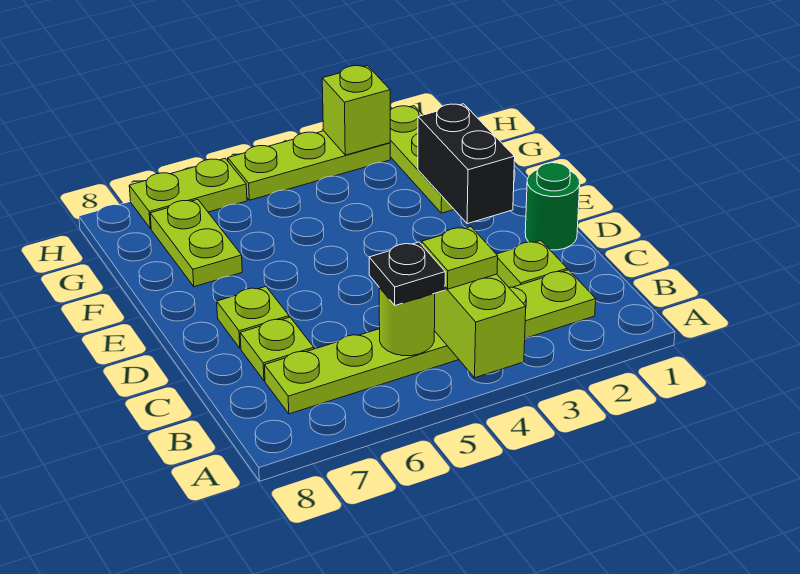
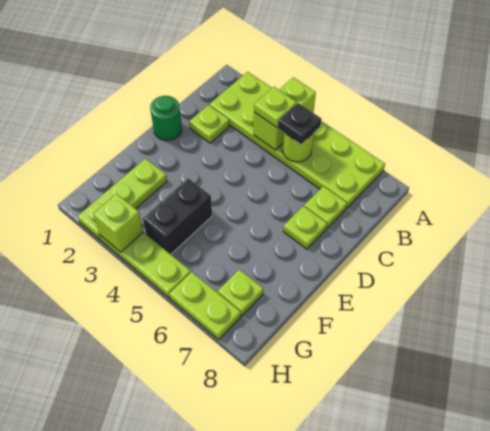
lime 1x6 plate [265,270,596,414] -> lime 2x6 plate [209,72,385,208]
black 1x2 brick [418,104,515,224] -> black 1x2 brick moved to [143,178,212,254]
lime 1x2 plate [150,199,242,287] -> lime 1x1 plate [218,269,263,316]

